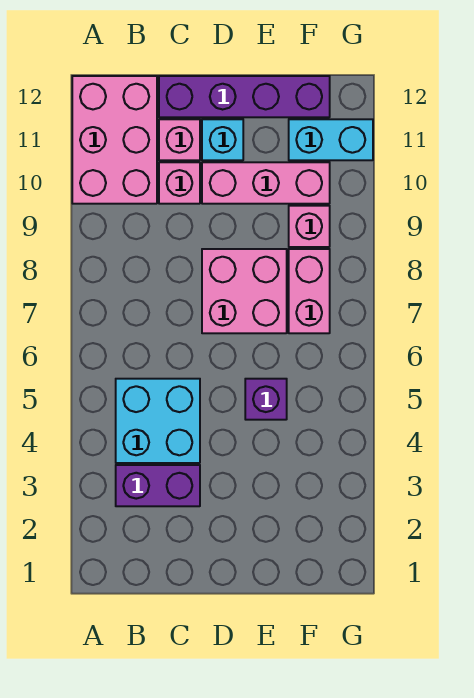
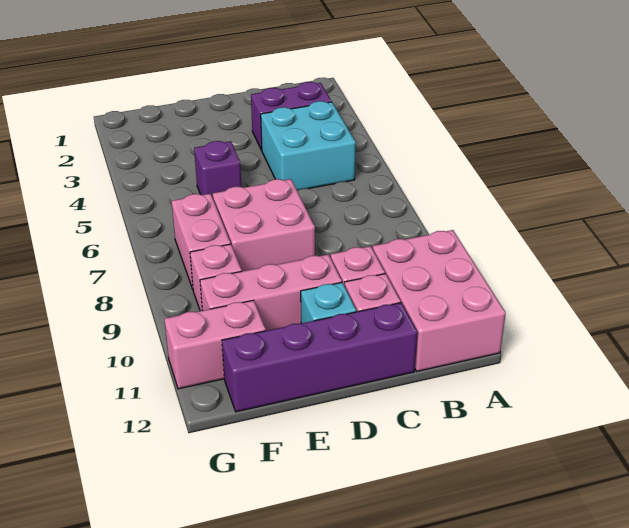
cyan 1x2 brick [289,119,373,160] -> pink 1x2 brick [164,300,266,389]

